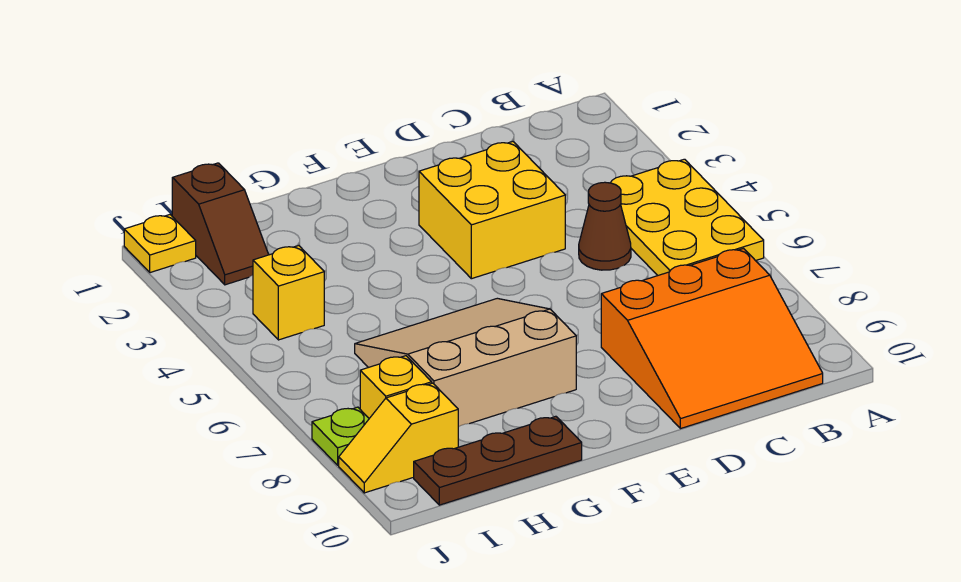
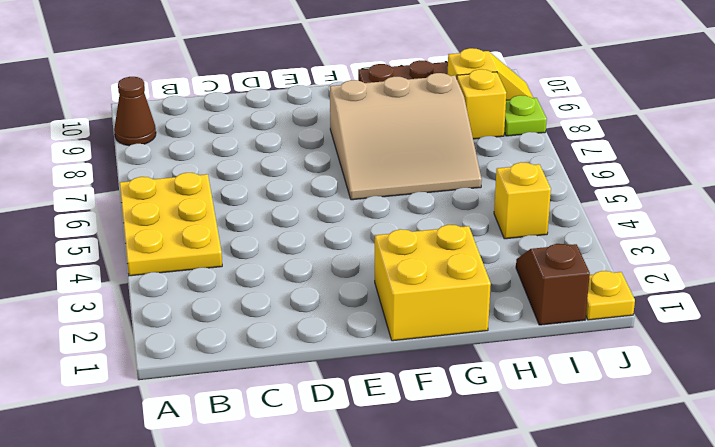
orange 3x3 slope [601,249,823,429] -> none
brown 1x1 cone [579,182,631,270] -> brown 1x1 cone moved to [114,77,156,146]
yellow 2x2 brick [419,142,565,279] -> yellow 2x2 brick moved to [375,225,491,341]

